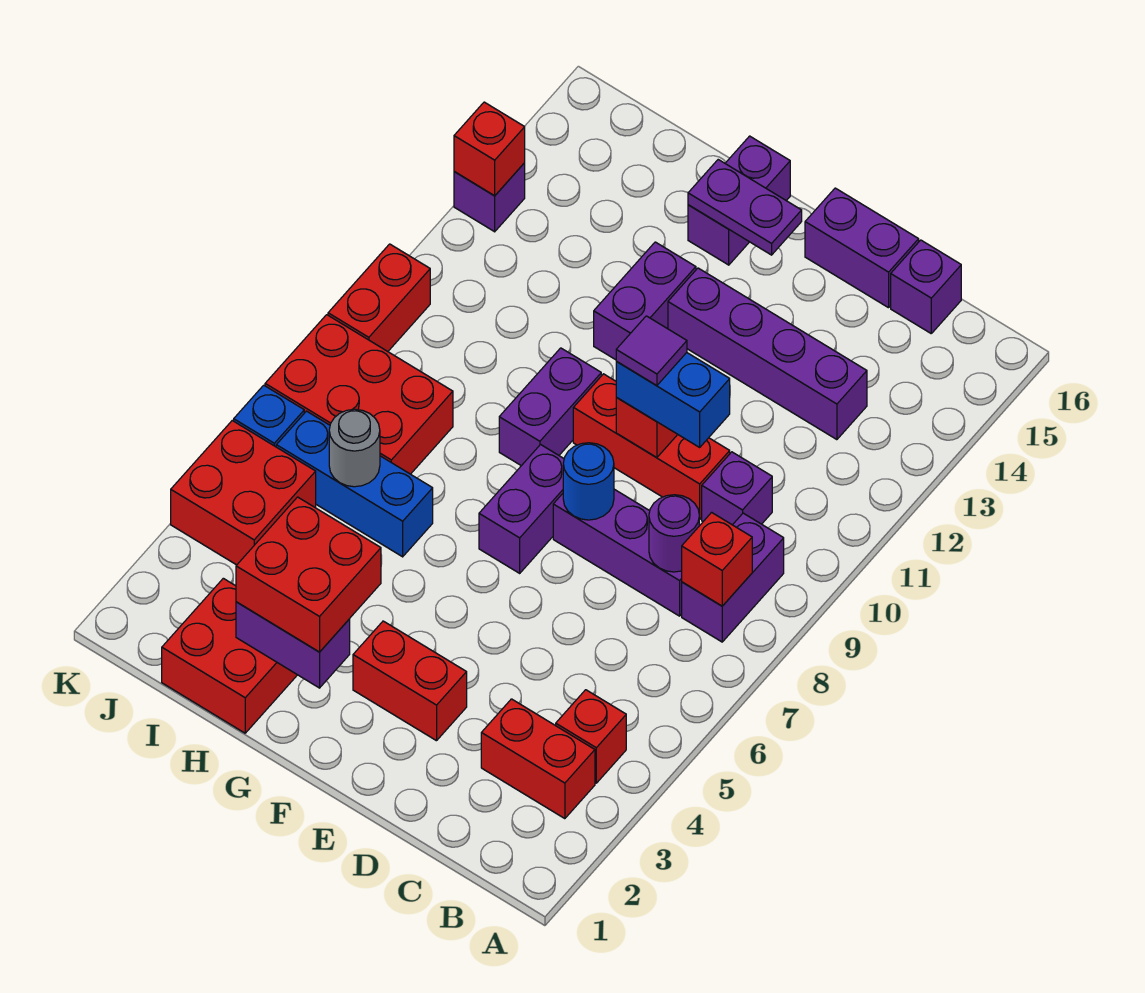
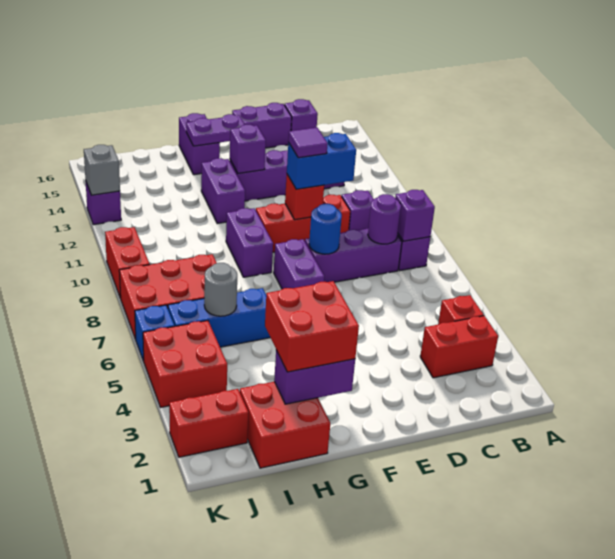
red 1x1 brick [682,512,752,606] -> purple 1x1 brick [395,190,435,241]
red 1x2 brick [353,621,467,741] -> red 1x2 brick moved to [169,389,248,457]
none -> purple 1x1 brick [230,125,266,173]
red 1x1 brick [454,102,525,196] -> grey 1x1 brick [84,145,120,195]

